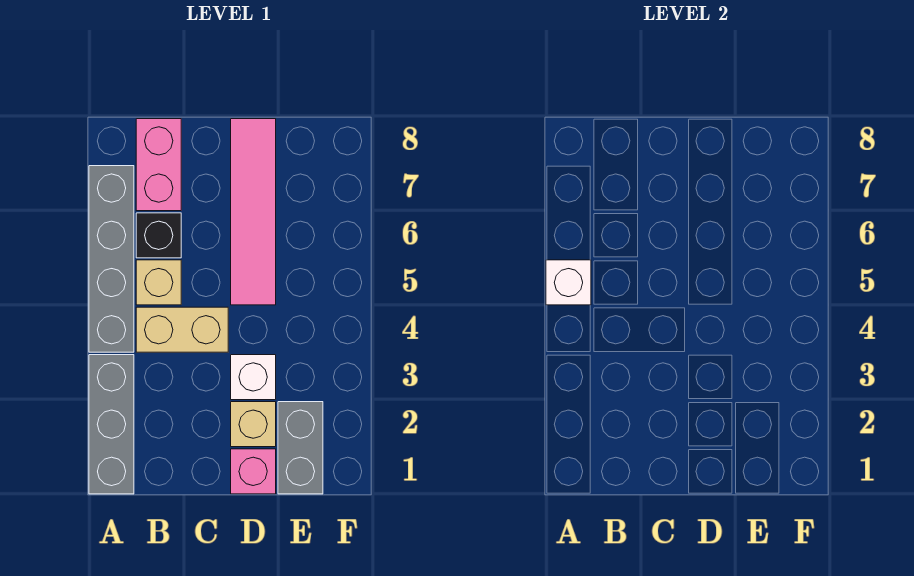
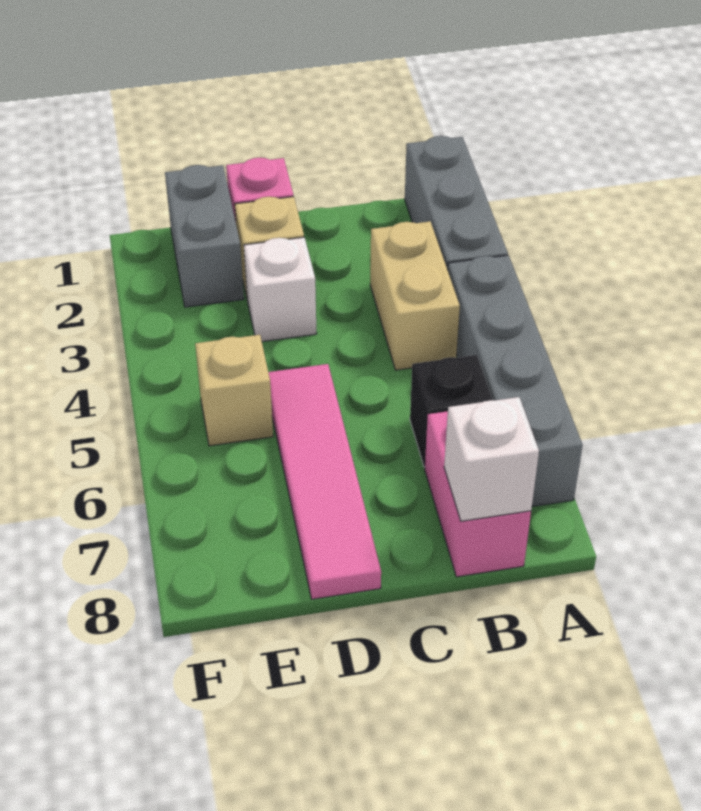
white 1x1 brick [546,260,591,305] -> white 1x1 brick moved to [444,397,539,521]
tan 1x2 brick [136,307,228,352] -> tan 1x2 brick turned to [370,221,460,370]
tan 1x1 brick [136,260,181,305] -> tan 1x1 brick moved to [195,335,273,446]

